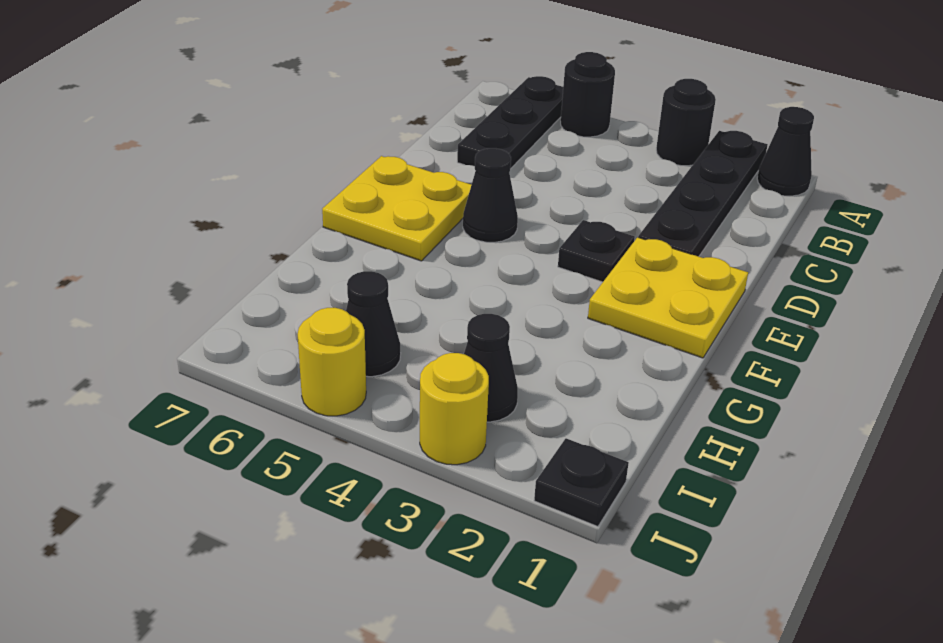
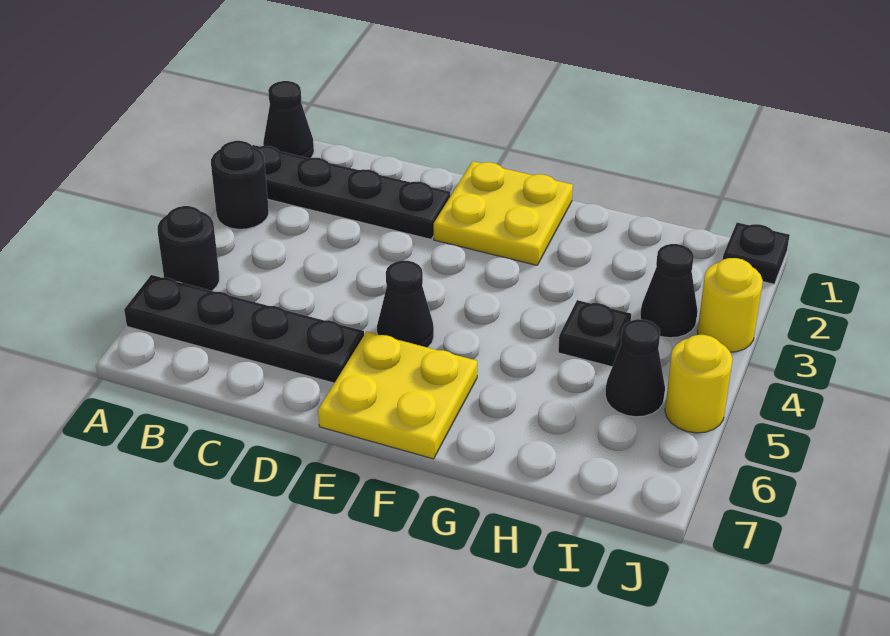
black 1x3 plate [457,76,563,169] -> black 1x4 plate [124,275,364,383]
black 1x1 plate [558,220,635,282] -> black 1x1 plate moved to [558,300,631,367]

